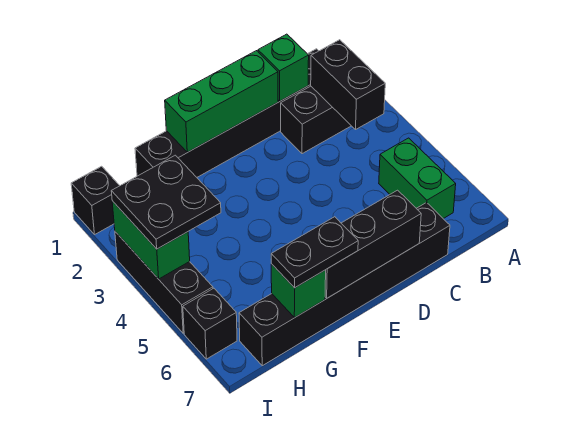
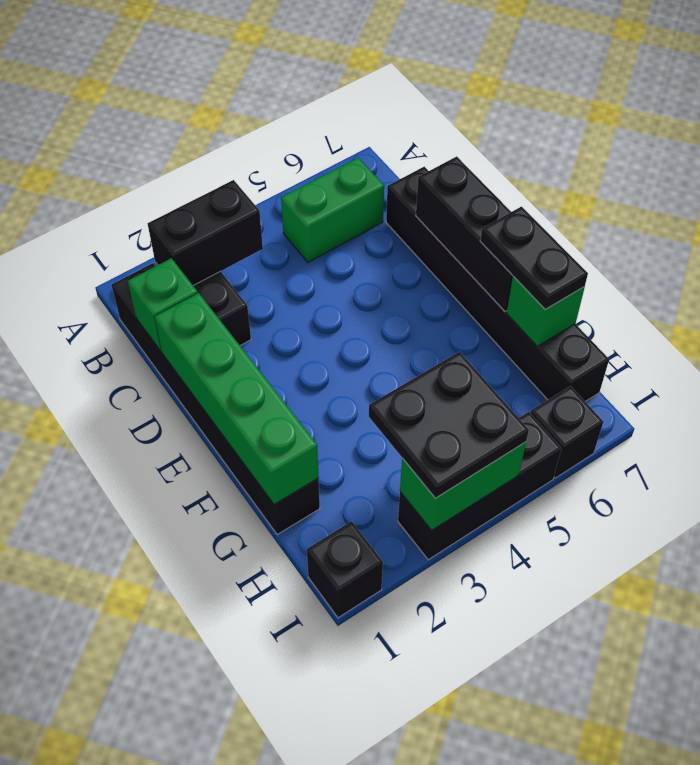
green 1x3 brick [165,51,278,152] -> green 1x4 brick [154,293,319,504]

